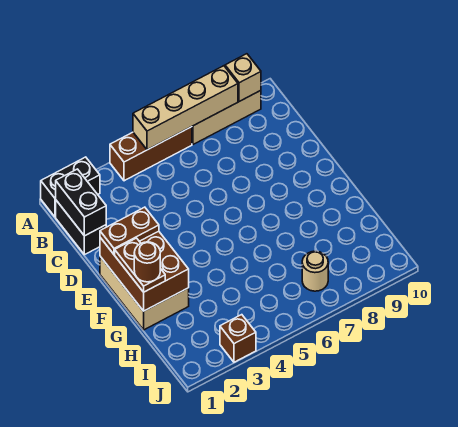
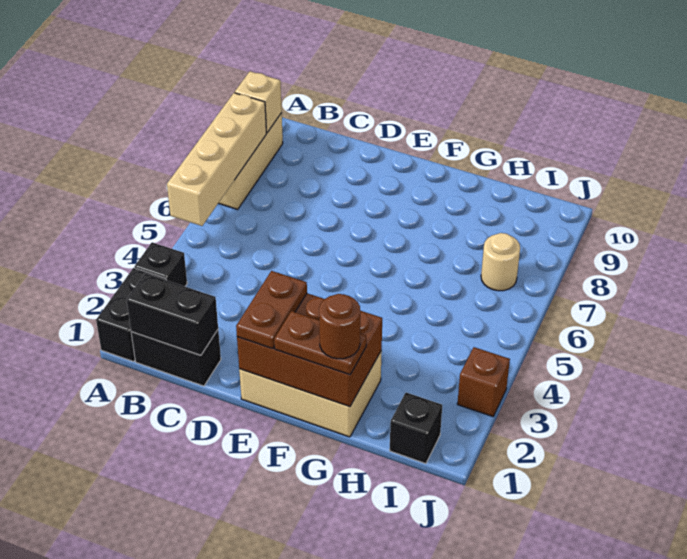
none -> black 1x1 brick [134,242,187,286]
brown 1x3 brick [110,127,192,181] -> none
none -> black 1x1 brick [390,393,442,464]

